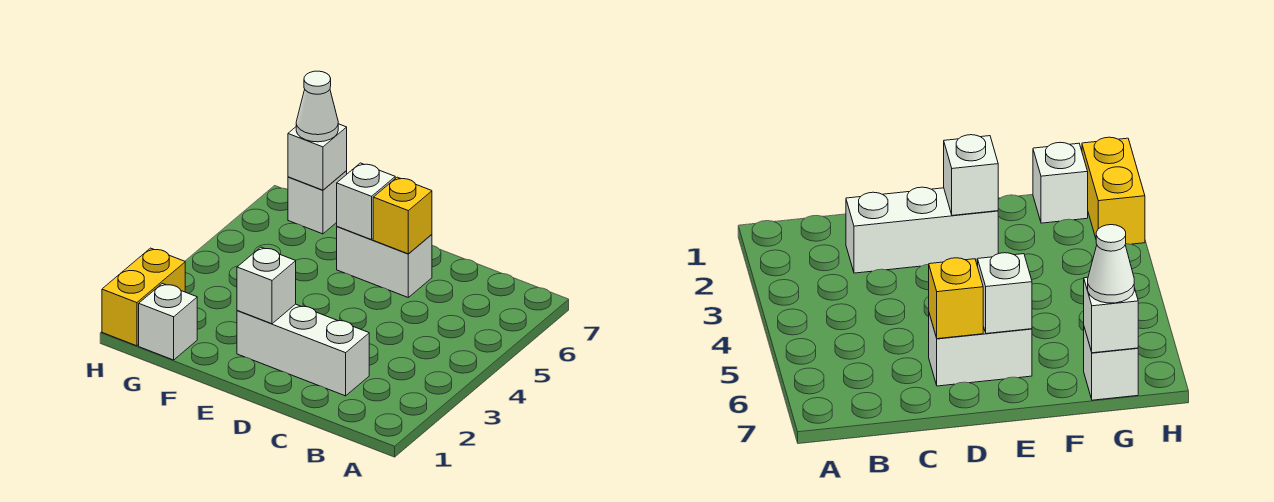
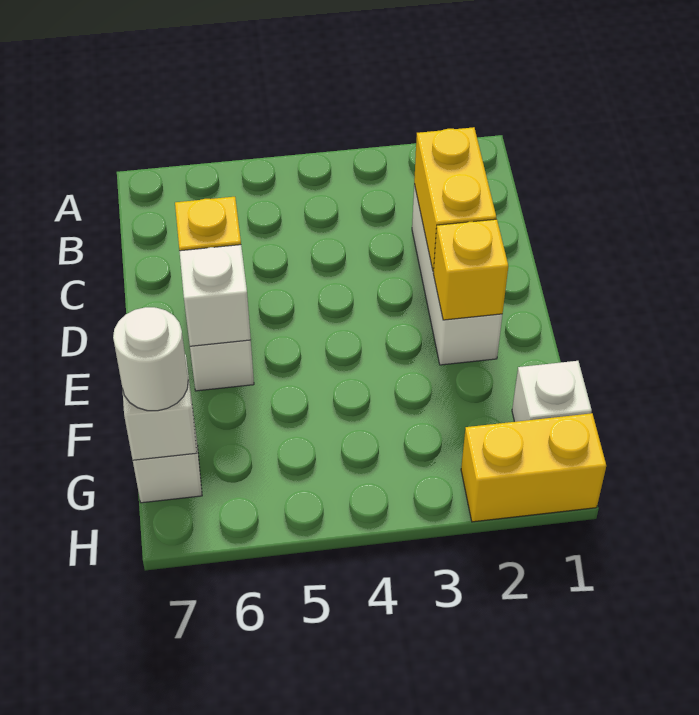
none -> yellow 1x2 brick [414,127,496,271]
white 1x1 brick [237,247,296,324] -> yellow 1x1 brick [433,219,508,320]
white 1x1 cone [296,71,338,142] -> white 1x1 round brick [113,307,188,411]

